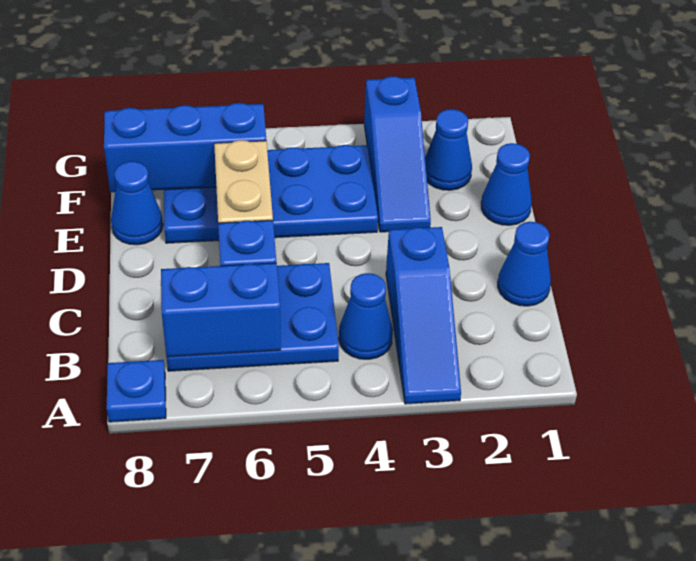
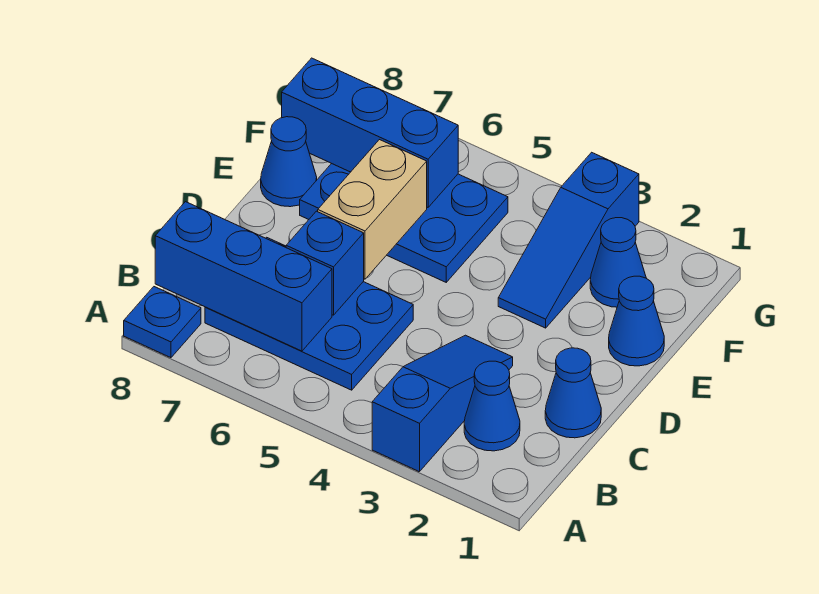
blue 1x3 slope [386,227,461,404] -> blue 1x3 slope turned to [372,335,513,472]
blue 1x1 cone [339,273,393,359] -> blue 1x1 cone moved to [464,361,520,451]
blue 1x2 brick [161,263,281,357] -> blue 1x3 brick [155,202,332,351]
blue 2x4 plate [164,145,378,243] -> blue 2x3 plate [300,163,508,282]

